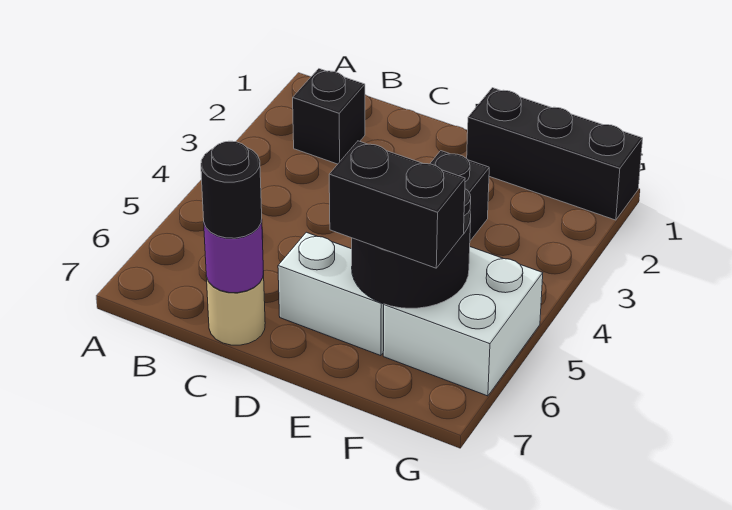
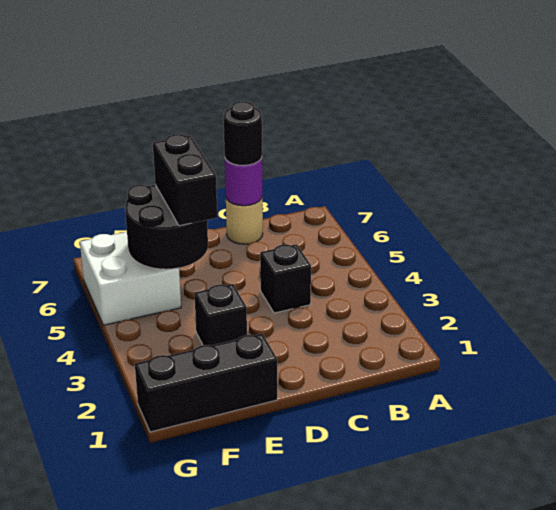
black 1x1 brick [293,69,365,164] -> black 1x1 brick moved to [260,244,311,313]
white 1x2 brick [278,232,384,356] -> none
black 1x2 brick [329,141,465,268] -> black 1x2 brick turned to [153,134,217,226]

